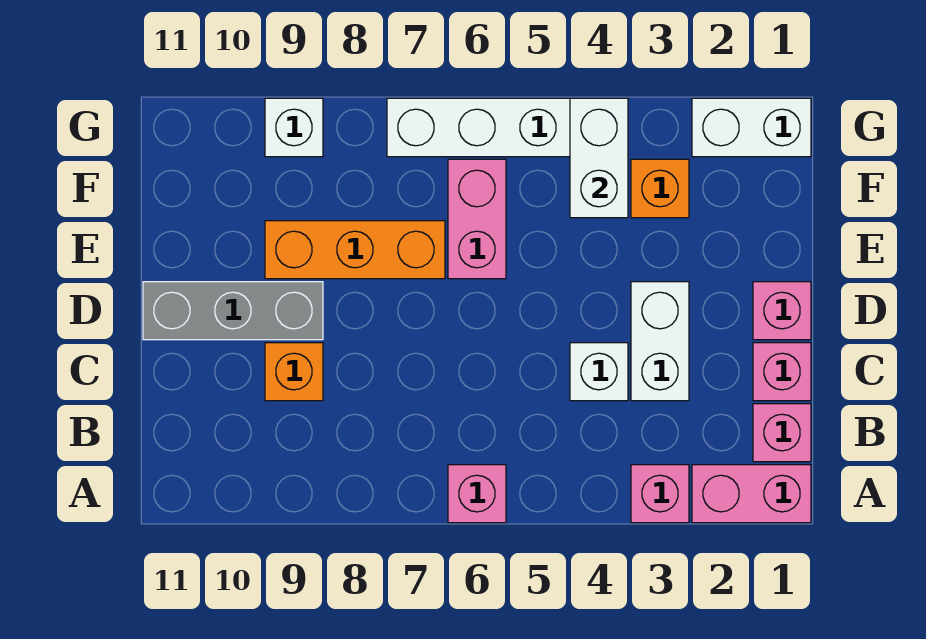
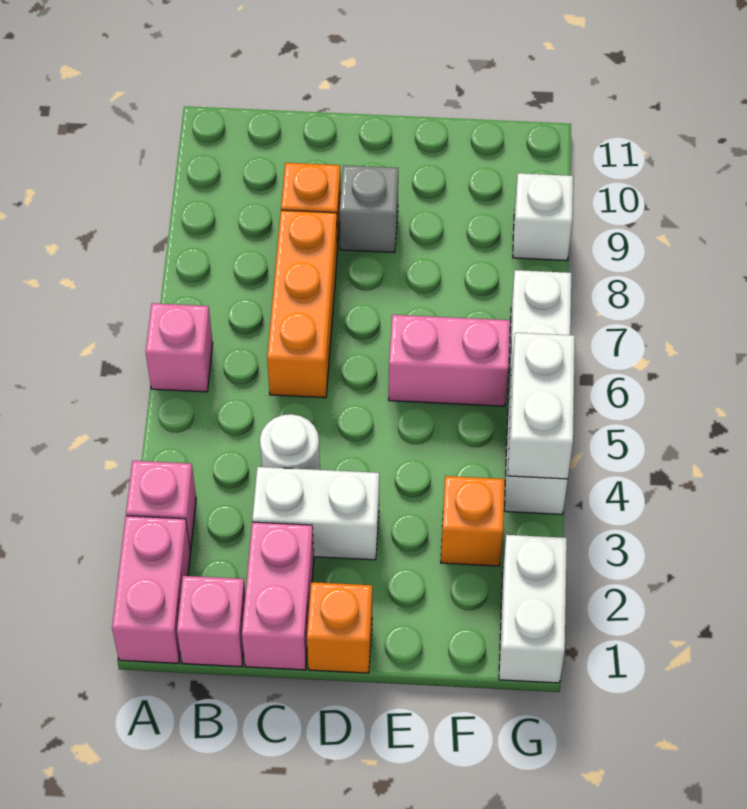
pink 1x1 brick [753,343,811,401] -> pink 1x2 brick [242,522,314,670]
white 1x1 brick [570,343,628,401] -> white 1x1 round brick [260,414,320,470]
pink 1x1 brick [753,282,811,340] -> orange 1x1 brick [307,582,372,673]
grey 1x3 brick [143,282,323,340] -> grey 1x1 brick [340,165,398,253]
orange 1x3 brick [265,221,445,279] -> orange 1x3 brick moved to [267,210,337,398]
white 1x2 brick [570,98,628,218] -> white 1x2 brick turned to [508,333,575,479]

